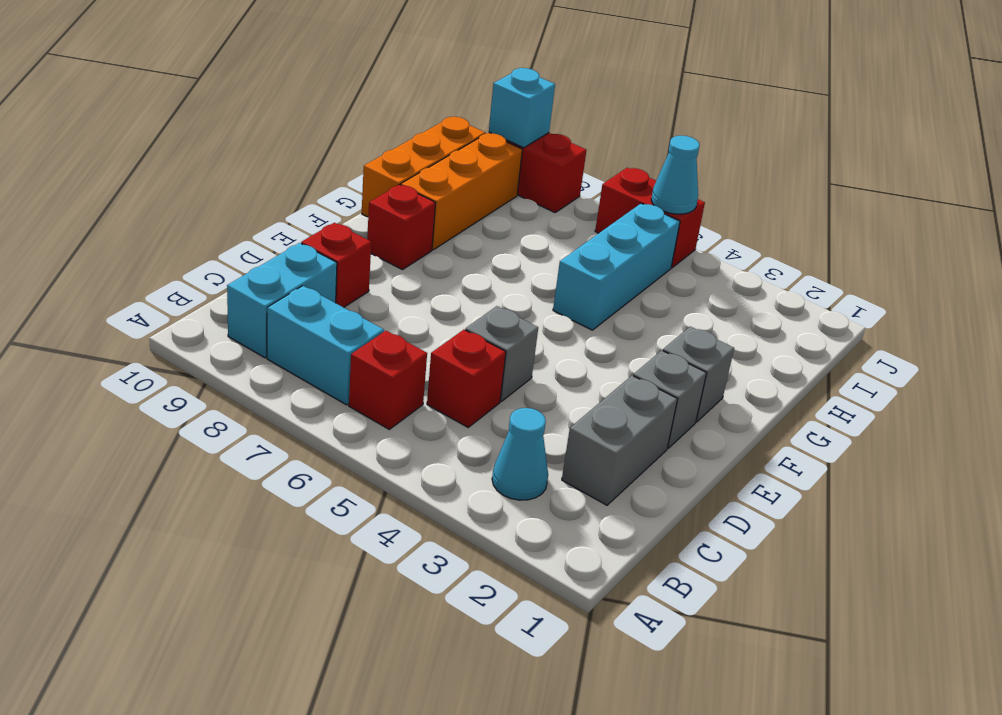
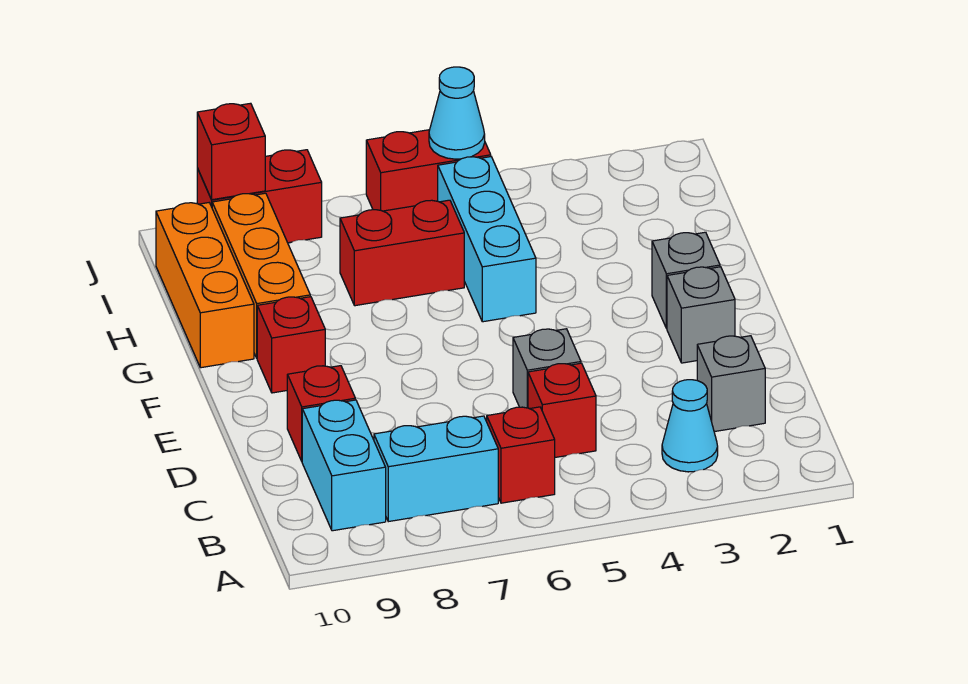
grey 1x2 brick [562,376,677,505] -> grey 1x1 brick [697,336,765,432]
none -> red 1x2 brick [340,200,464,306]
cyan 1x1 brick [489,68,555,148] -> red 1x1 brick [197,103,265,200]

